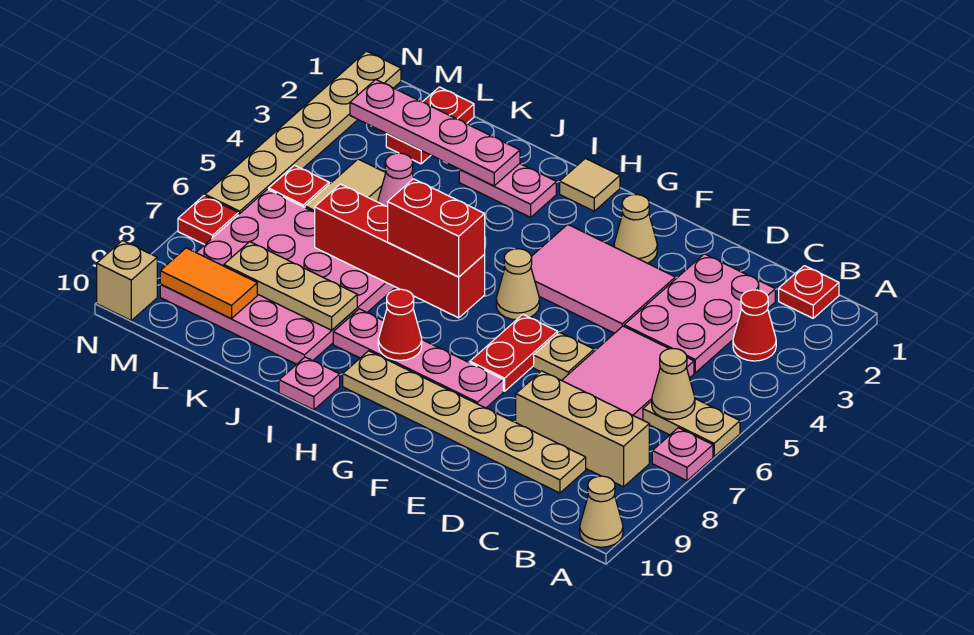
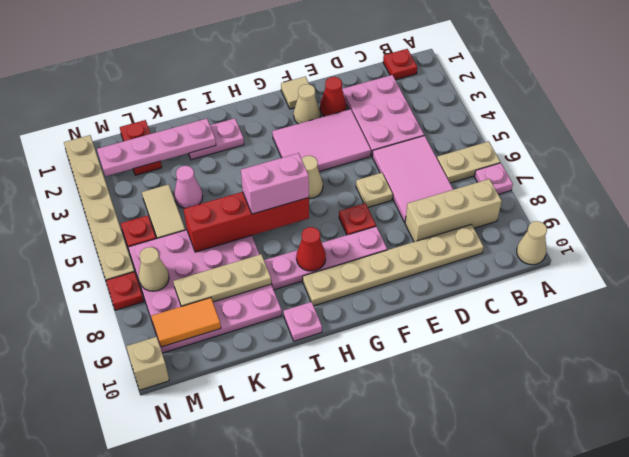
red 1x1 cone [733,290,776,361] -> red 1x1 cone moved to [320,77,346,116]
tan 1x1 cone [652,349,695,419] -> tan 1x1 cone moved to [139,247,169,291]
red 1x2 plate [470,315,558,391] -> red 1x1 plate [339,203,376,235]
tan 1x1 tile [560,158,620,211] -> tan 1x1 tile moved to [281,77,309,109]
red 1x2 brick [388,179,485,277] -> pink 1x2 brick [241,153,309,214]

